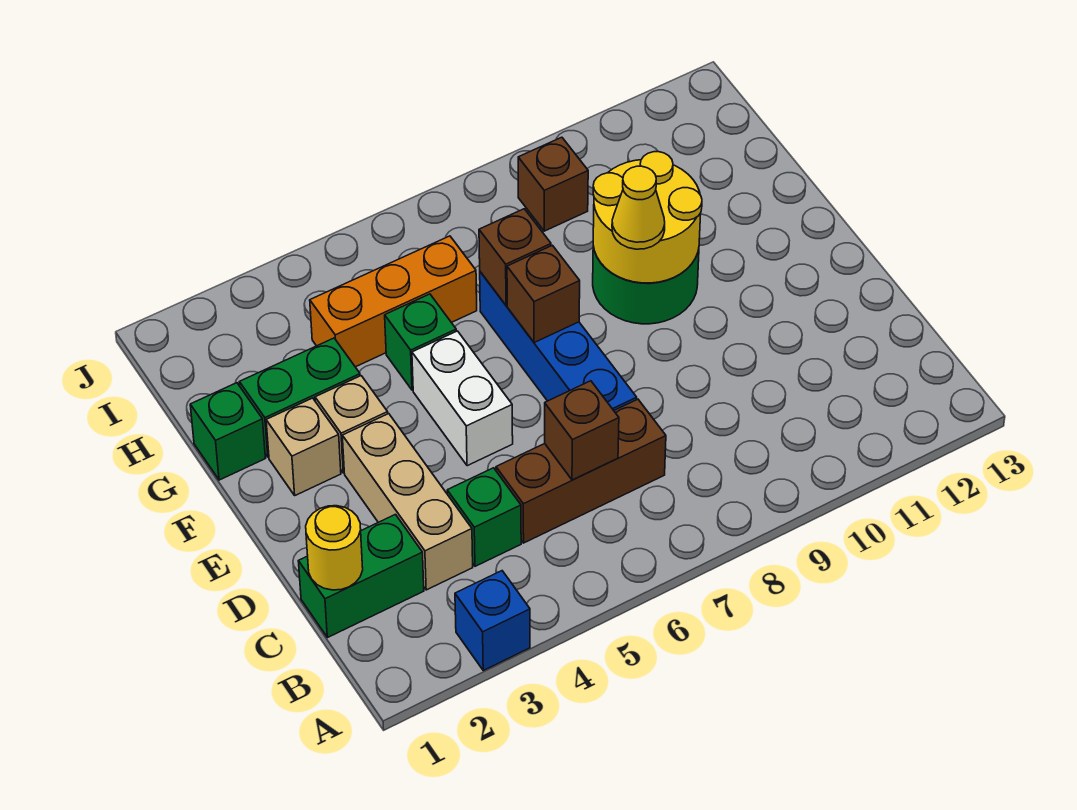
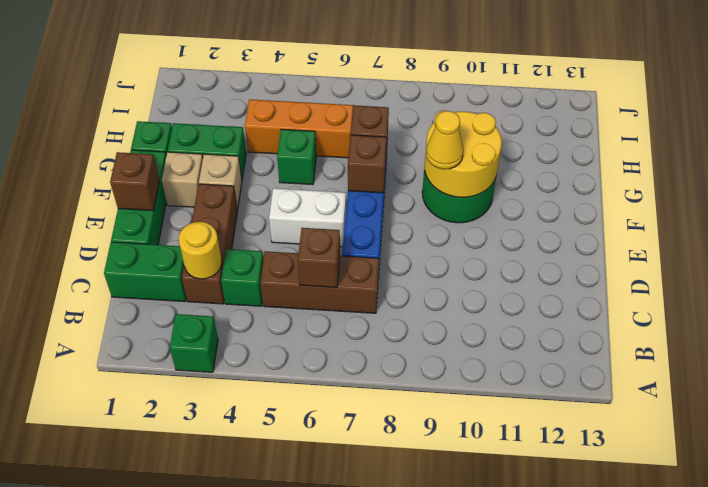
blue 1x1 brick [455,571,530,670] -> green 1x1 brick [170,314,218,372]
yellow 1x1 round brick [306,506,363,590] -> yellow 1x1 round brick moved to [179,222,222,279]
tan 1x3 brick [342,414,473,590] -> brown 1x3 brick [182,184,237,304]
none -> green 1x3 brick [111,150,166,245]
white 1x2 brick [412,331,513,466] -> white 1x2 brick turned to [269,188,346,247]
brown 1x1 brick [518,137,588,231] -> brown 1x1 brick moved to [110,152,159,211]

